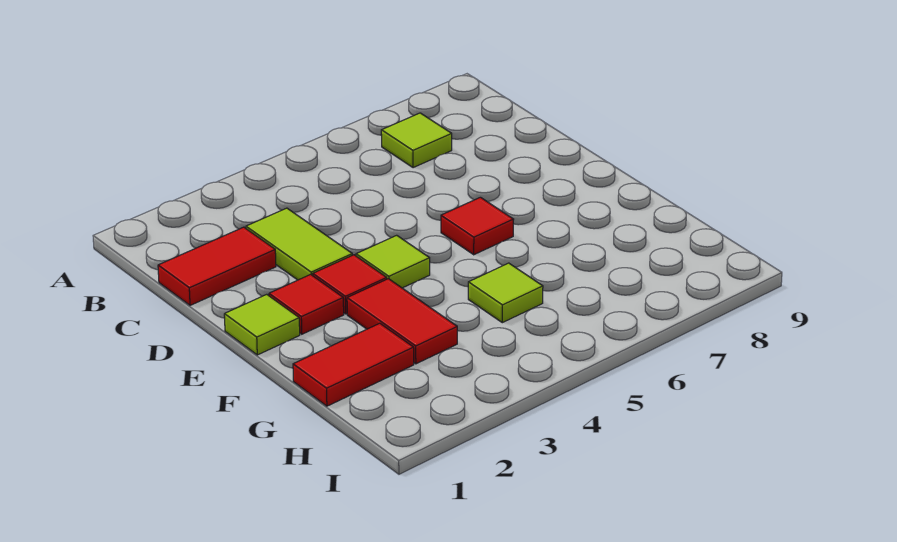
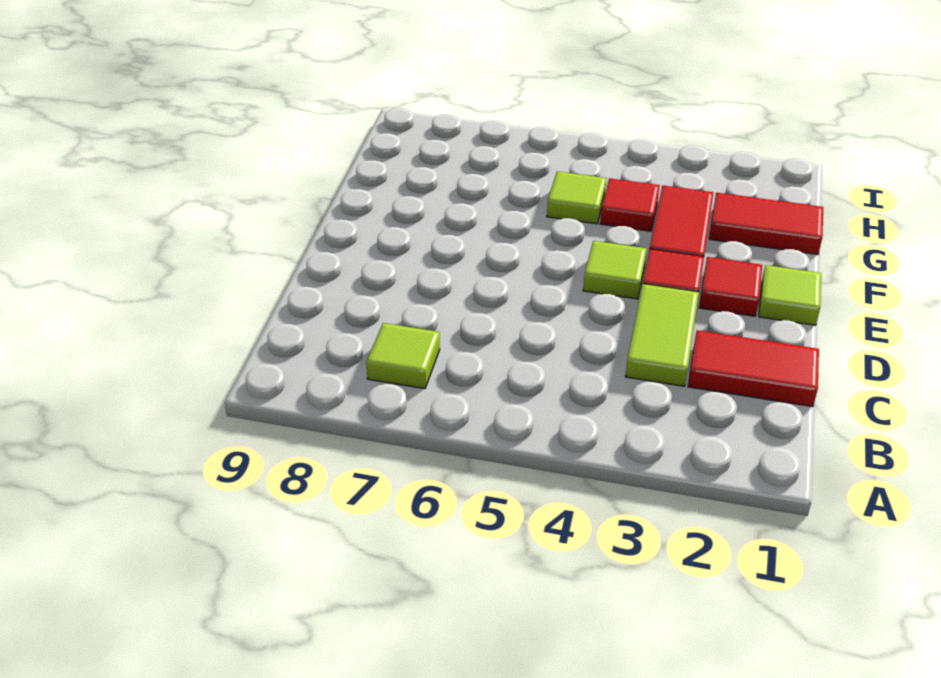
red 1x1 tile [441,197,514,255] -> red 1x1 tile moved to [600,178,660,231]

